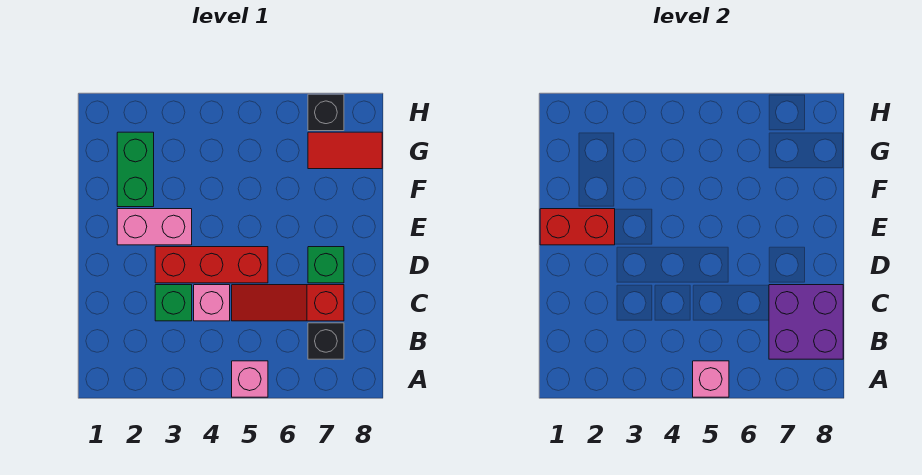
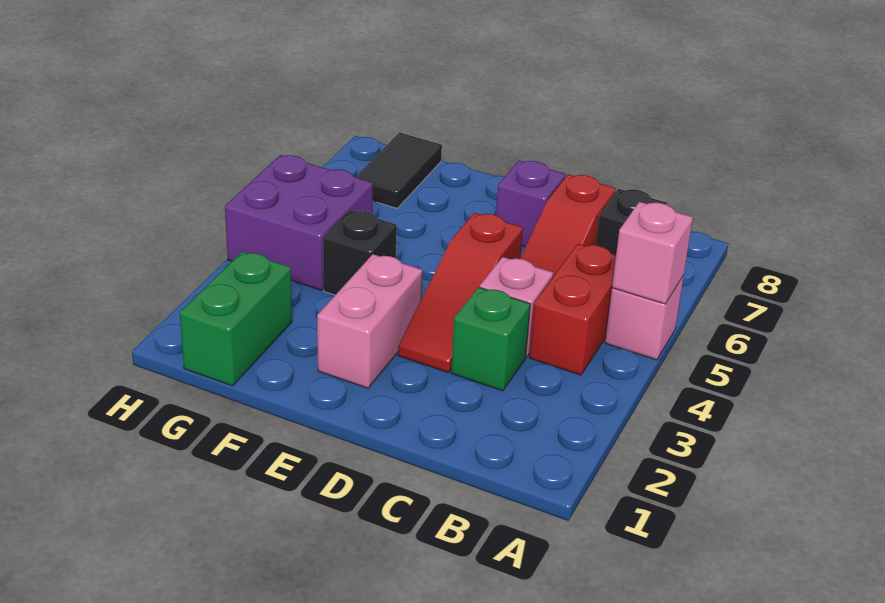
purple 2x2 brick [769,285,843,359] -> purple 2x2 brick moved to [225,155,373,290]
red 1x3 brick [155,247,268,283] -> red 1x3 slope [398,213,523,373]
green 1x1 brick [308,247,344,283] -> purple 1x1 brick [496,161,565,247]
red 1x2 brick [540,209,615,245] -> red 1x2 brick moved to [529,244,616,375]
green 1x2 brick [117,132,154,207] -> green 1x2 brick turned to [180,251,292,386]
red 1x2 tile [308,132,382,169] -> black 1x2 tile [356,133,442,208]
black 1x1 brick [308,94,344,131] -> black 1x1 brick moved to [323,210,397,295]

